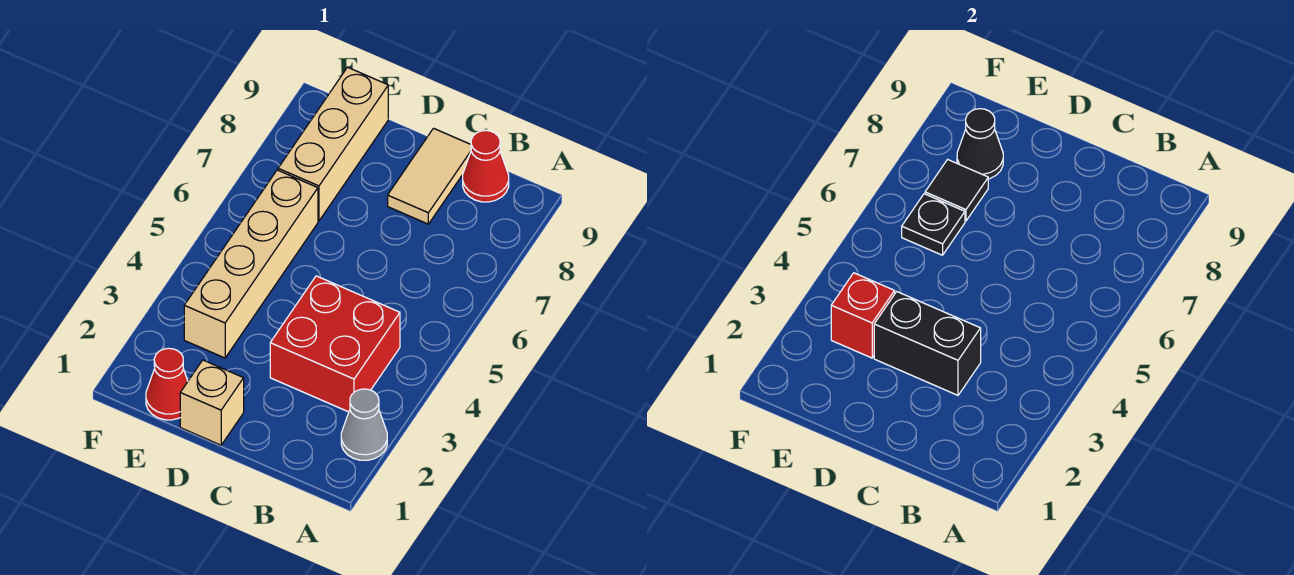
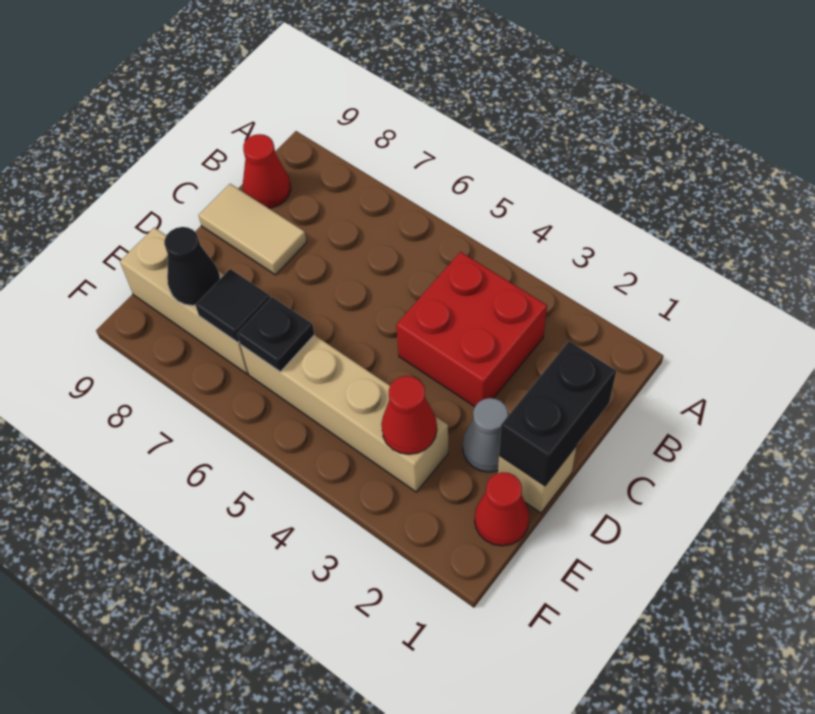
grey 1x1 cone [341,389,387,460] -> grey 1x1 cone moved to [463,398,508,472]
black 1x2 brick [874,292,981,395] -> black 1x2 brick moved to [499,341,616,486]
red 1x1 brick [831,273,895,358] -> red 1x1 cone [381,376,437,454]

